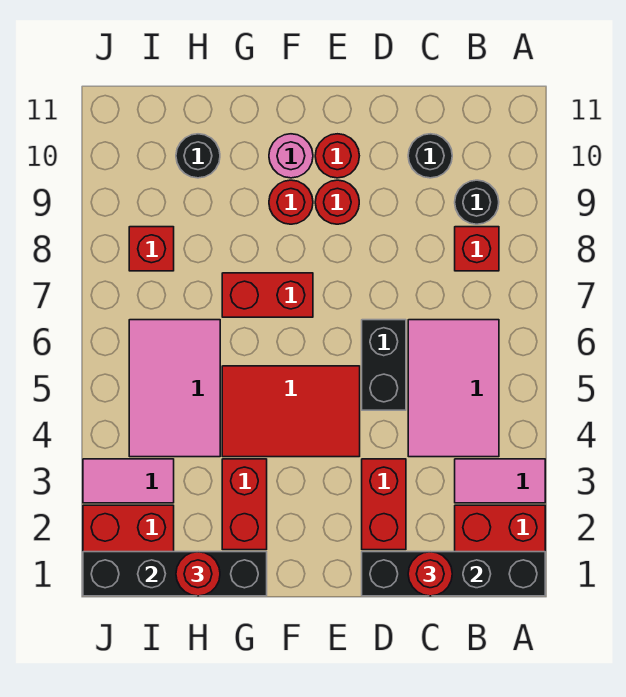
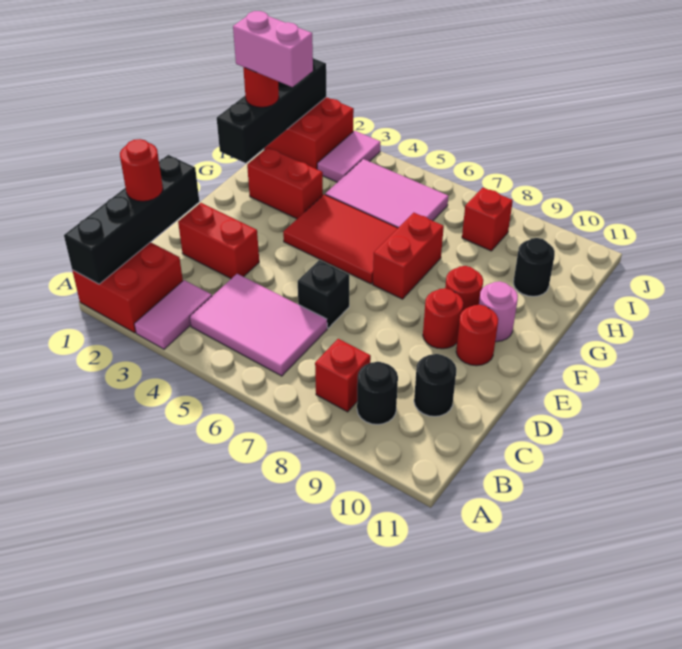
black 1x2 brick [362,320,406,410] -> black 1x1 brick [298,260,349,328]
red 2x3 tile [222,366,360,457] -> red 2x3 tile turned to [283,194,398,284]
none -> pink 1x2 brick [233,11,313,87]

